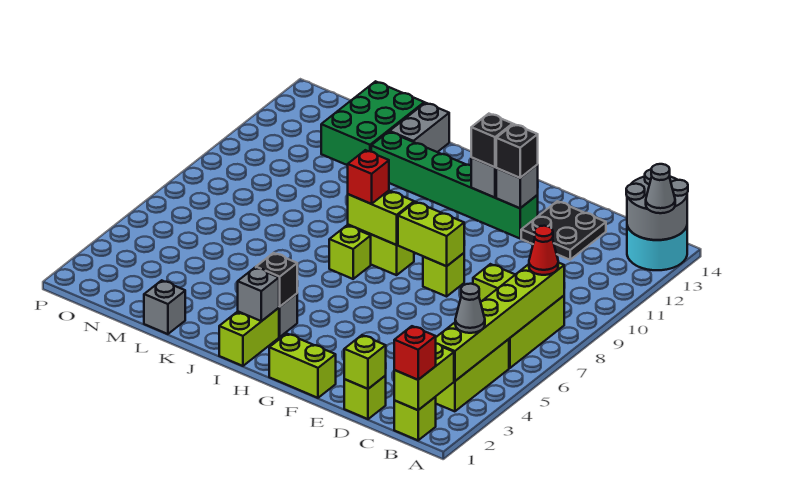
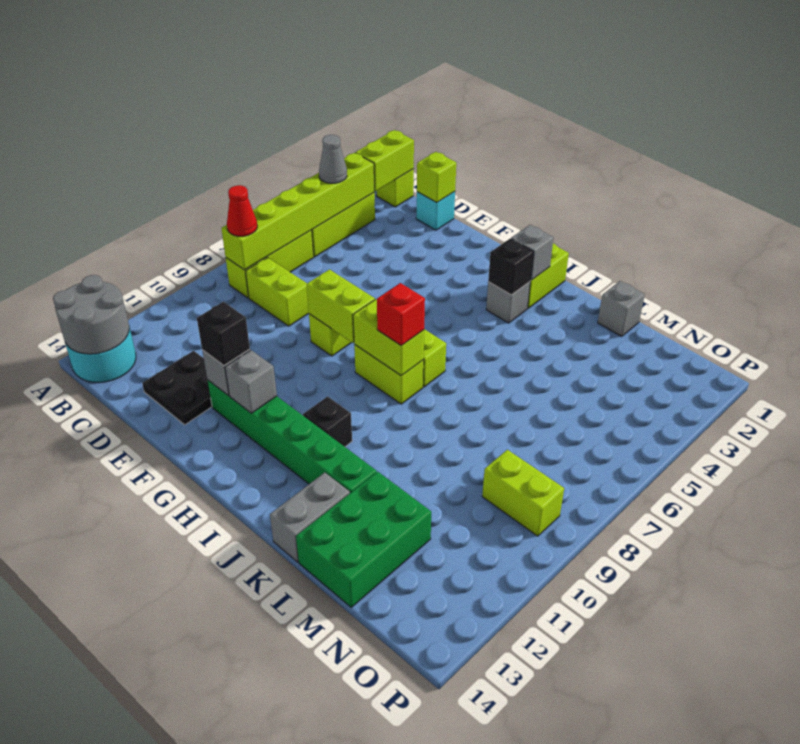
grey 1x1 cone [646,164,675,213] -> none
red 1x1 brick [394,326,436,380] -> none
lime 1x1 brick [344,376,386,419] -> cyan 1x1 brick [416,192,455,230]
lime 1x2 brick [269,334,336,398] -> lime 1x2 brick moved to [482,450,564,536]
black 1x1 brick [471,114,513,167] -> black 1x1 brick moved to [303,396,352,447]

